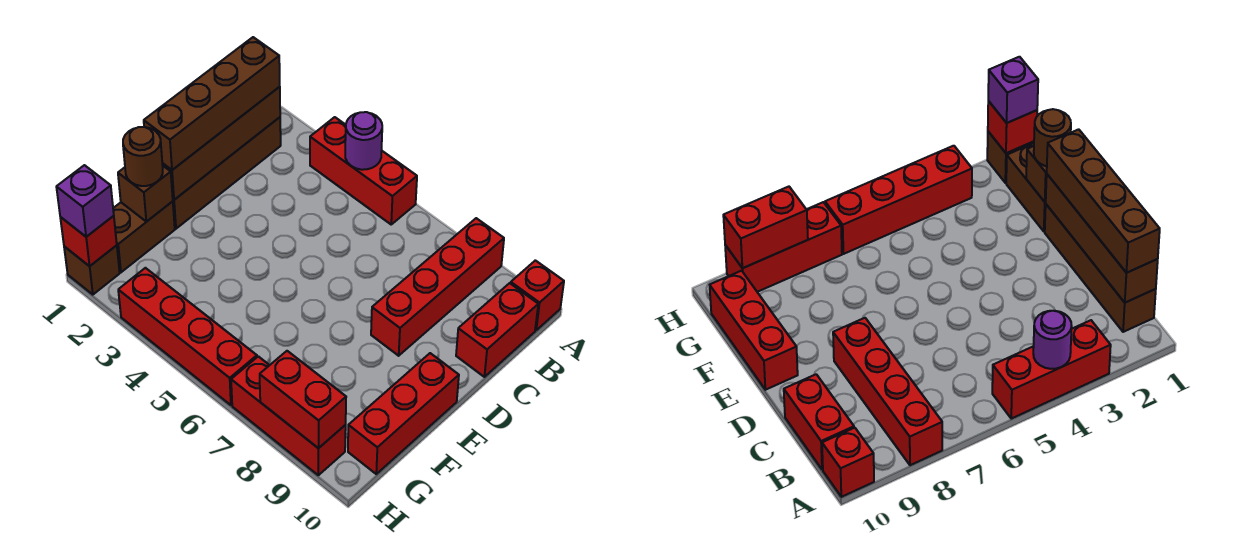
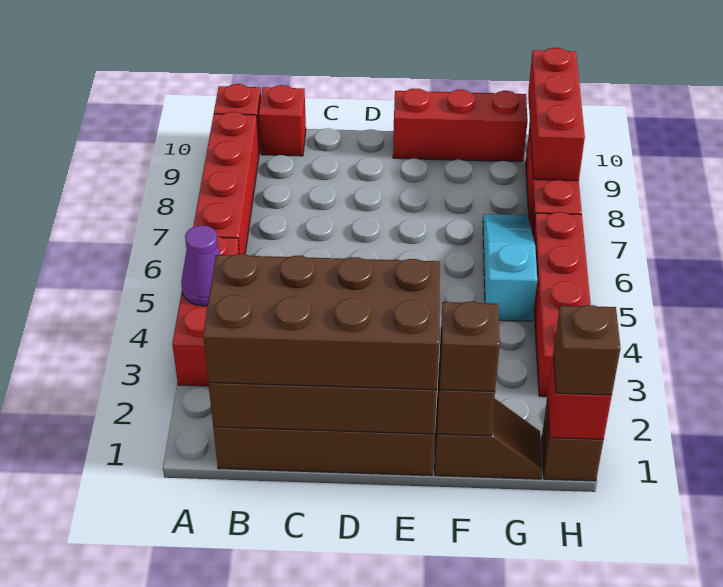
purple 1x1 round brick [345,112,382,170] -> purple 1x1 cone [181,225,221,306]
red 1x4 brick [371,218,504,356] -> red 1x4 brick turned to [193,112,259,254]
brown 1x4 brick [144,37,280,170] -> brown 2x4 brick [203,254,440,390]
red 1x2 brick [456,283,538,377] -> red 1x1 brick [259,85,306,156]
brown 1x2 brick [113,201,175,272] -> brown 1x2 slope [435,398,542,479]
brown 1x1 round brick [123,127,163,186] -> brown 1x1 brick [440,302,500,391]
none -> cyan 1x3 slope [483,214,537,321]
purple 1x1 brick [56,165,114,237] -> brown 1x1 brick [553,305,620,395]
red 1x2 brick [260,351,346,448] -> red 1x3 brick [528,48,585,181]

